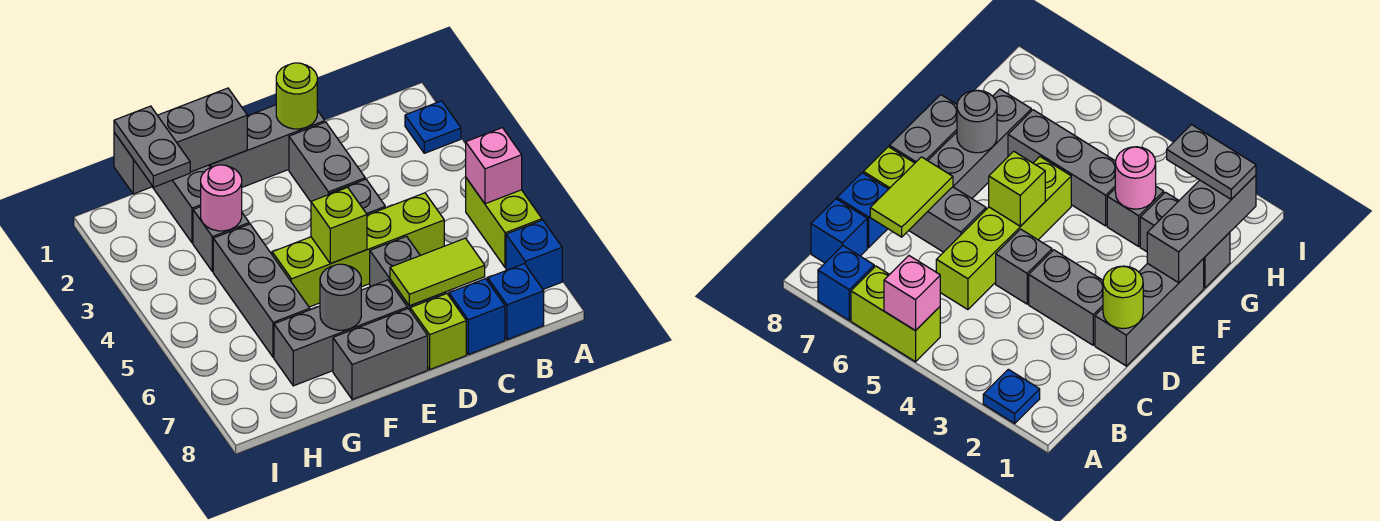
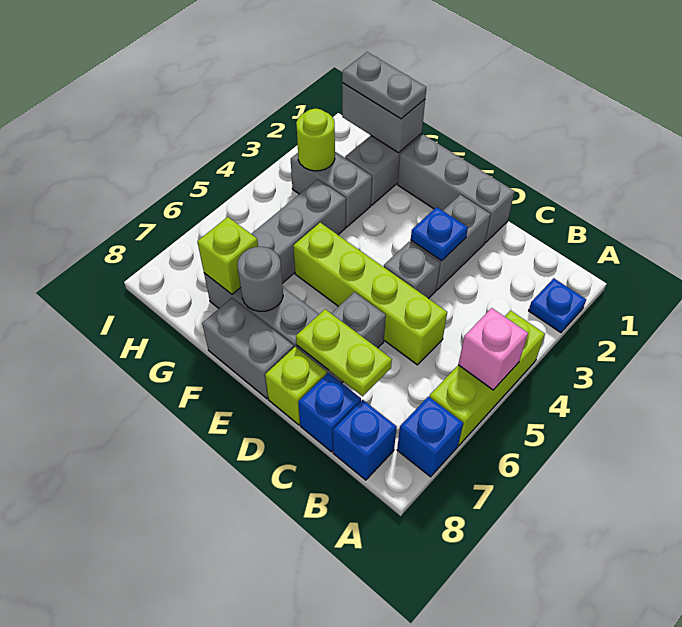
lime 1x2 brick [466,178,542,268] -> lime 1x3 brick [429,310,545,446]
lime 1x2 tile [390,238,485,306] -> lime 1x2 plate [296,309,392,396]
lime 1x1 round brick [276,63,317,129] -> lime 1x1 round brick moved to [296,109,335,171]
none -> blue 1x1 plate [411,207,468,261]
lime 1x1 brick [311,187,367,264] -> lime 1x1 brick moved to [197,217,258,294]
grey 1x3 brick [114,88,247,194] -> grey 1x2 brick [342,83,425,153]
grey 1x1 brick [193,207,249,272] -> grey 1x2 brick [291,152,372,227]
pink 1x1 round brick [201,165,242,231] -> none
grey 1x2 plate [114,106,190,187] -> grey 1x2 plate turned to [342,52,426,119]

